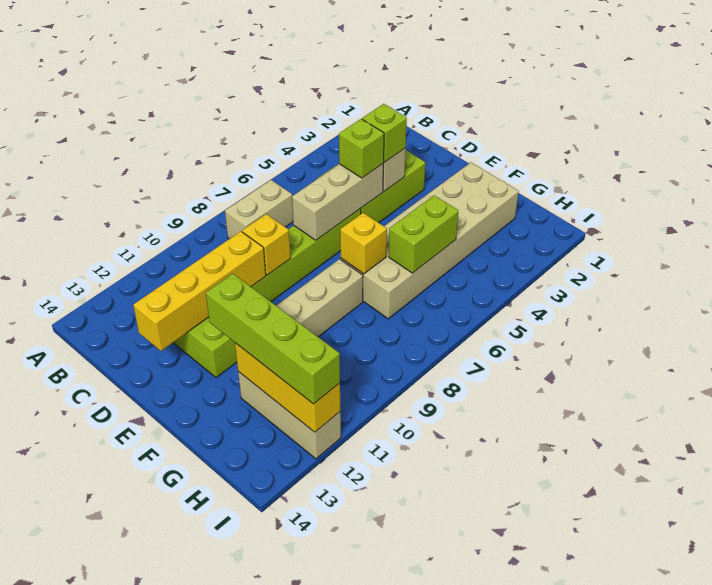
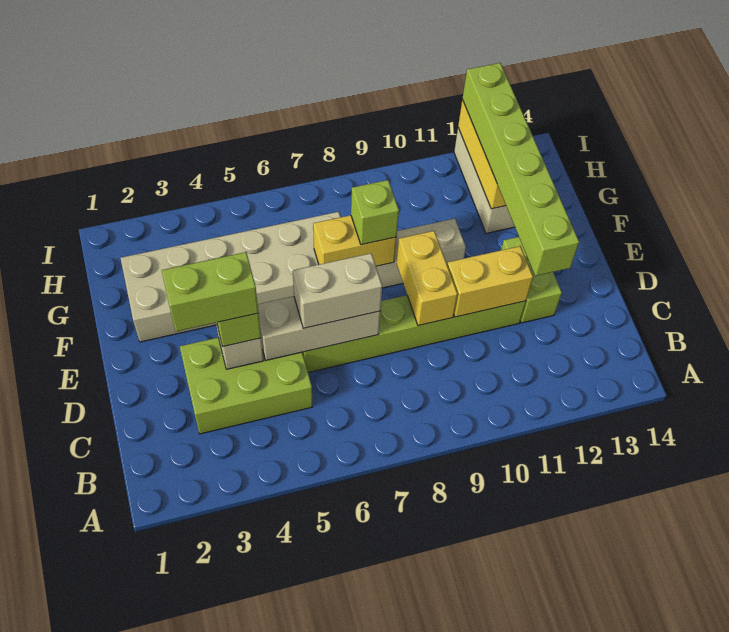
tan 1x2 brick [225,180,293,239] -> tan 1x2 brick moved to [293,253,382,328]
lime 1x1 brick [339,119,384,178] -> lime 1x1 brick moved to [351,180,399,245]
yellow 1x1 brick [242,214,290,275] -> yellow 1x2 brick [397,231,457,326]
yellow 1x4 brick [133,231,266,351] -> yellow 1x2 brick [447,246,533,317]
yellow 1x1 brick [340,213,387,274] -> yellow 1x2 brick [313,215,397,266]
lime 1x4 brick [206,274,340,404] -> lime 1x6 brick [462,63,579,276]
lime 1x2 brick [389,195,458,273] -> lime 1x2 brick moved to [162,252,258,331]

